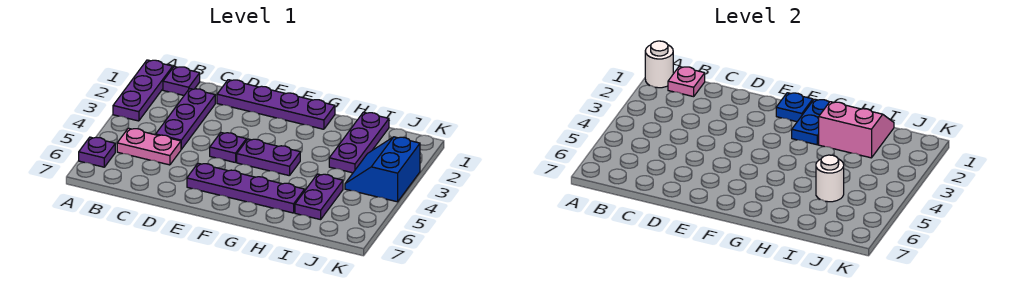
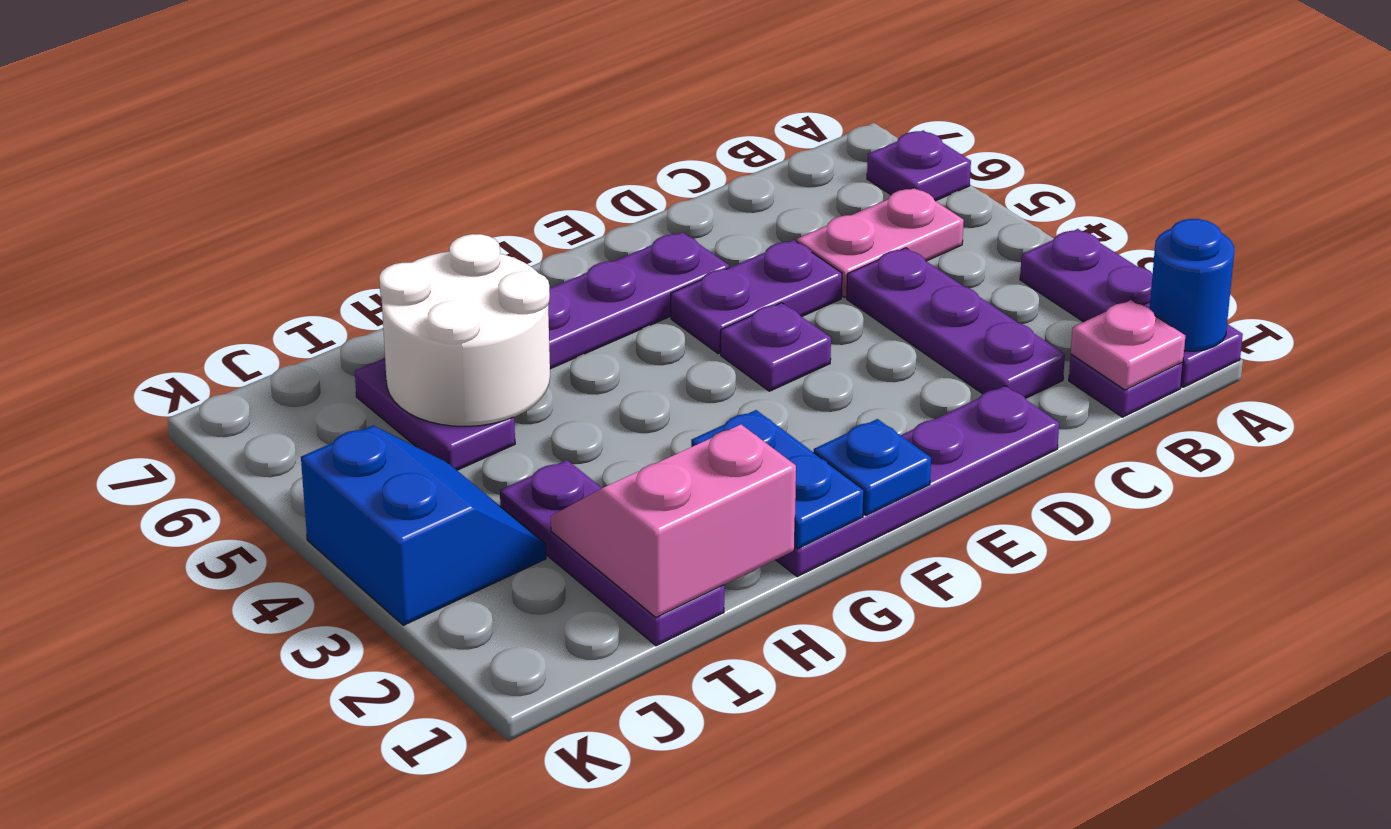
white 1x1 round brick [645,41,673,88] -> blue 1x1 round brick [1150,219,1234,351]
purple 1x2 plate [237,139,300,176] -> purple 1x2 plate moved to [671,240,842,354]
pink 2x2 slope [819,102,894,158] -> pink 2x2 slope turned to [551,425,796,617]
white 1x1 round brick [816,155,844,202] -> white 2x2 round brick [379,234,550,426]

